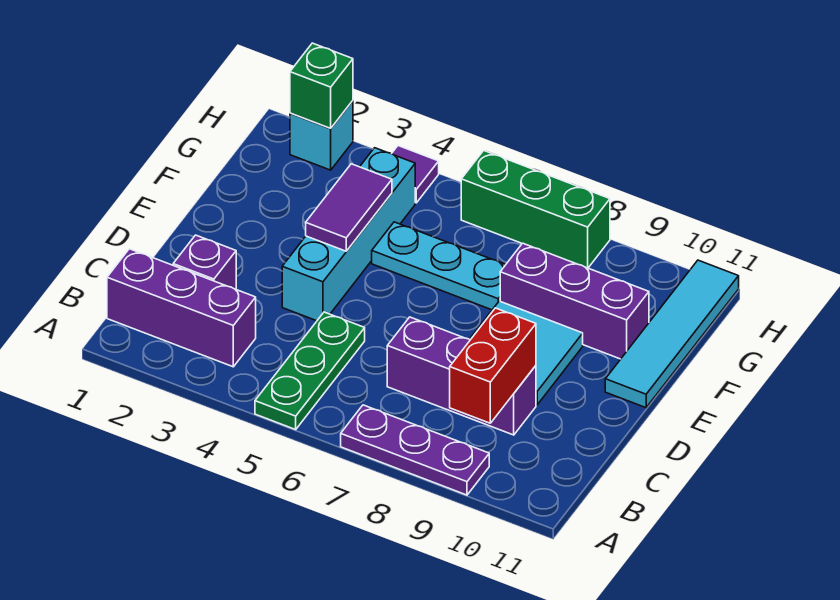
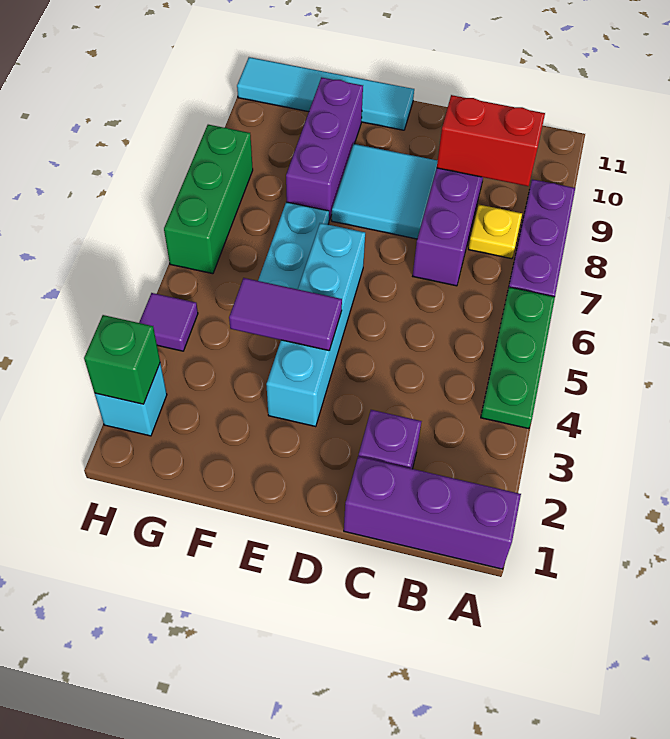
green 1x3 plate [255,312,365,430] -> green 1x3 plate turned to [481,287,555,429]
purple 1x3 brick [107,249,256,367] -> purple 1x3 brick turned to [344,456,521,569]
none -> yellow 1x1 plate [468,205,522,259]
cyan 1x4 brick [282,148,415,321] -> cyan 1x4 brick turned to [266,223,365,427]

